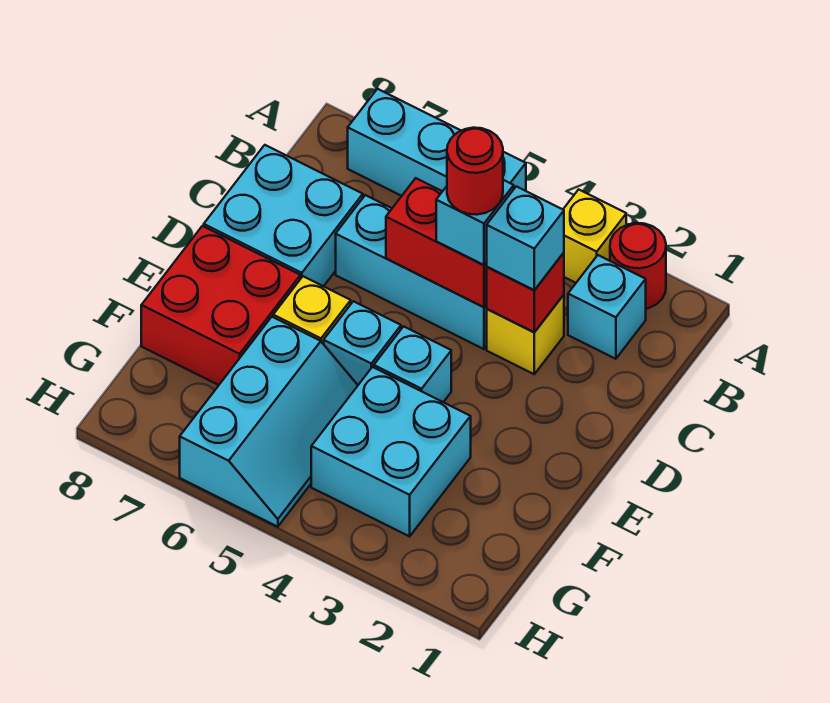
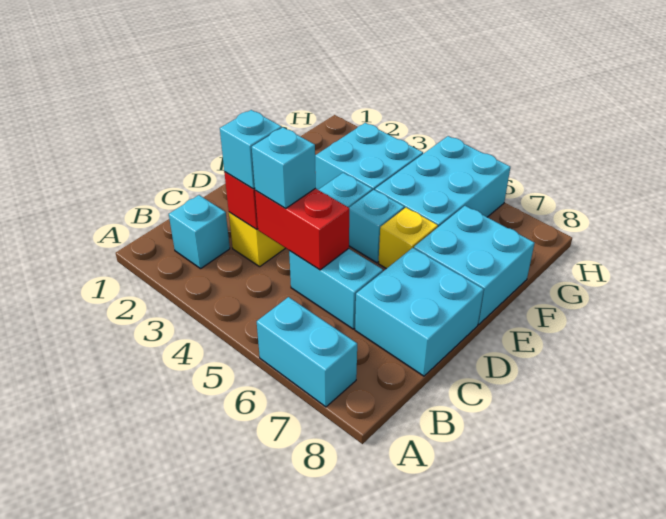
red 1x1 round brick [610,223,666,309] -> none
yellow 1x1 brick [563,189,626,283] -> none
cyan 1x3 brick [348,89,526,196] -> cyan 1x2 brick [257,297,357,407]
cyan 1x3 brick [336,195,487,349] -> cyan 1x2 brick [289,249,383,329]
red 1x1 round brick [447,128,503,215] -> none
red 2x2 brick [141,226,300,385] -> cyan 2x2 brick [414,206,535,325]
cyan 2x3 slope [180,317,358,527] -> cyan 2x3 brick [375,136,510,227]

